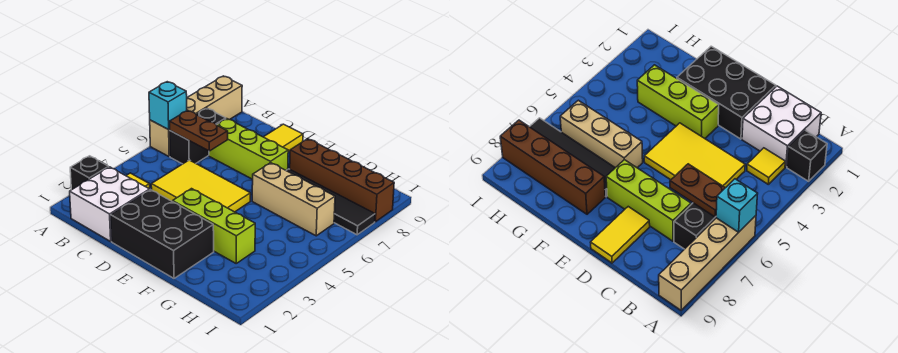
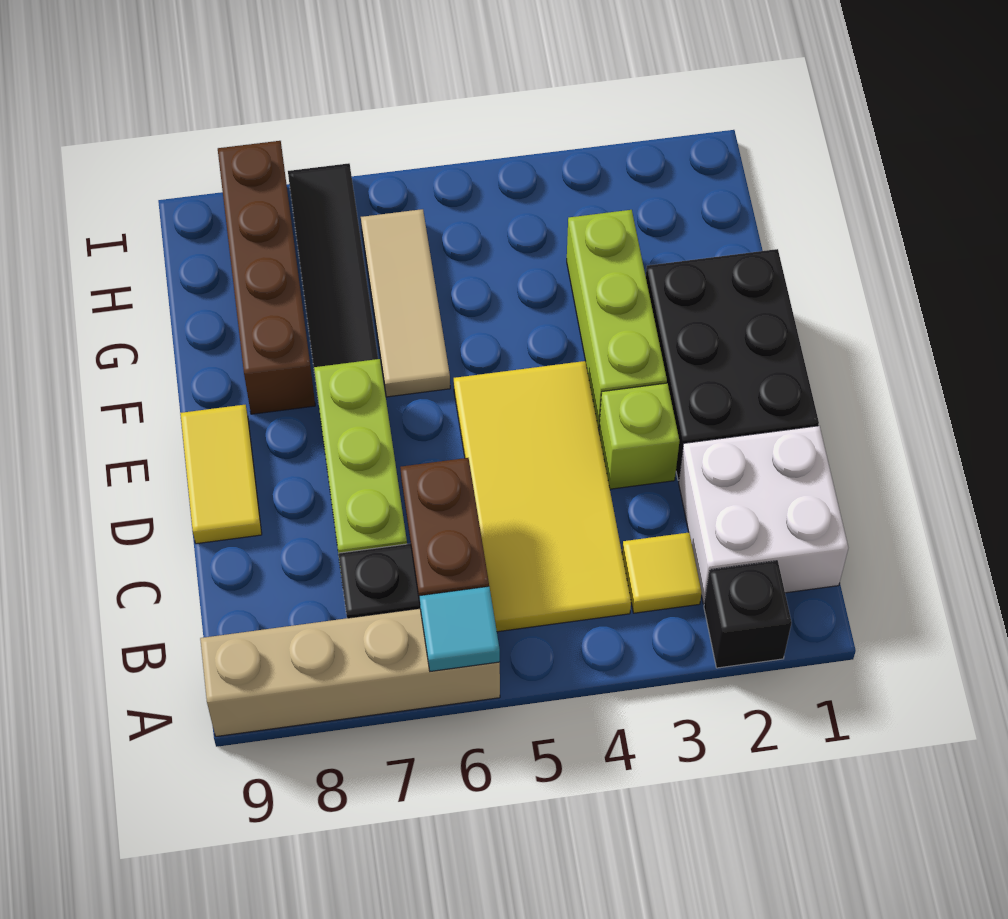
cyan 1x1 brick [149,82,187,130] -> cyan 1x1 tile [419,587,500,671]
yellow 2x3 tile [151,160,250,212] -> yellow 2x4 tile [454,361,631,632]
none -> lime 1x1 brick [599,383,679,489]
yellow 1x2 tile [264,124,303,152] -> yellow 1x2 tile turned to [180,405,262,544]
tan 1x3 brick [252,163,335,236] -> tan 1x3 tile [361,209,450,397]

